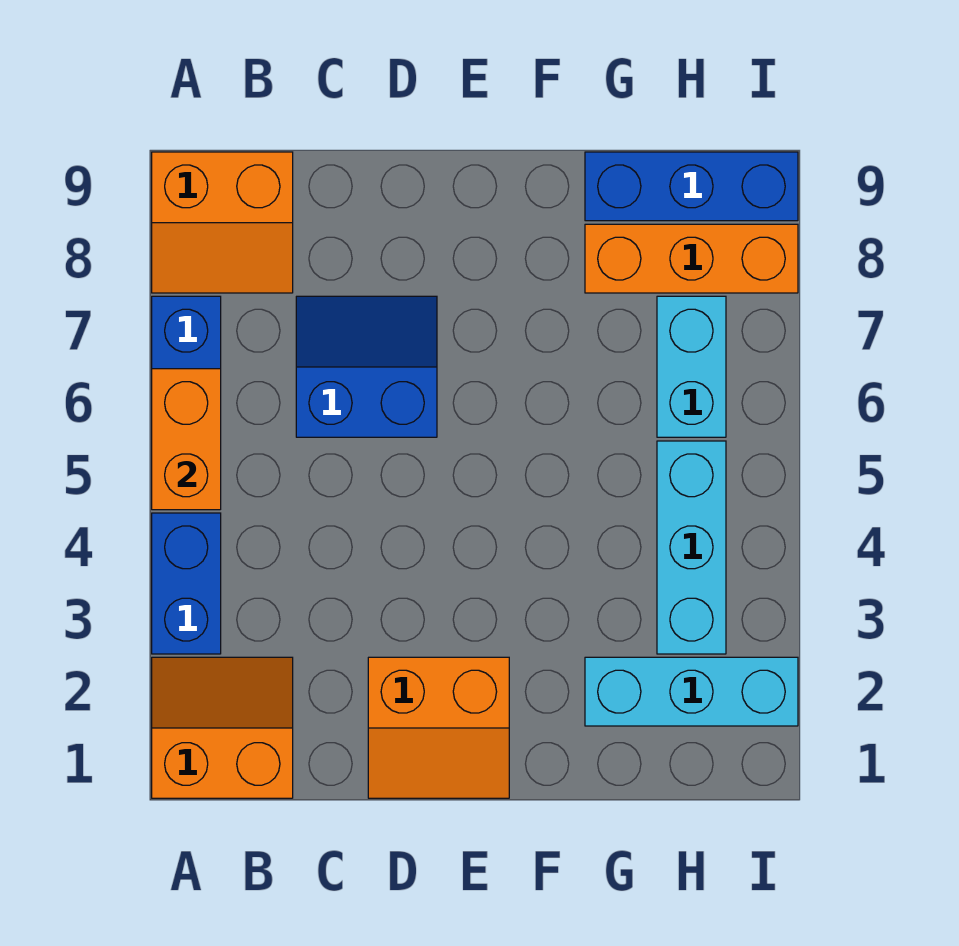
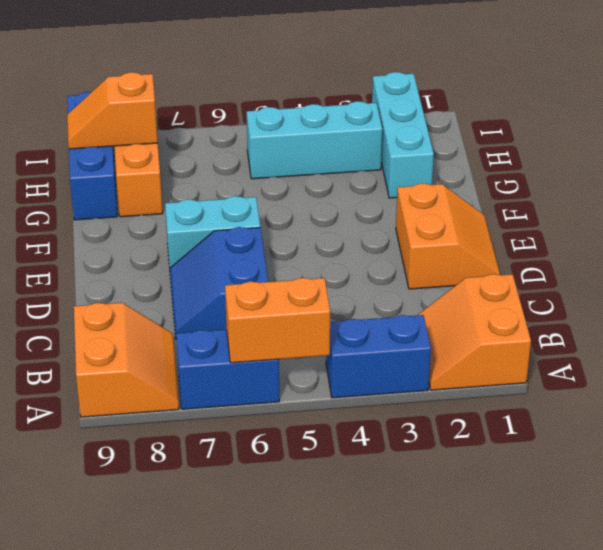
cyan 1x2 brick [657,296,726,437] -> cyan 1x2 brick moved to [165,196,260,268]
none -> orange 1x2 slope [67,72,158,149]

